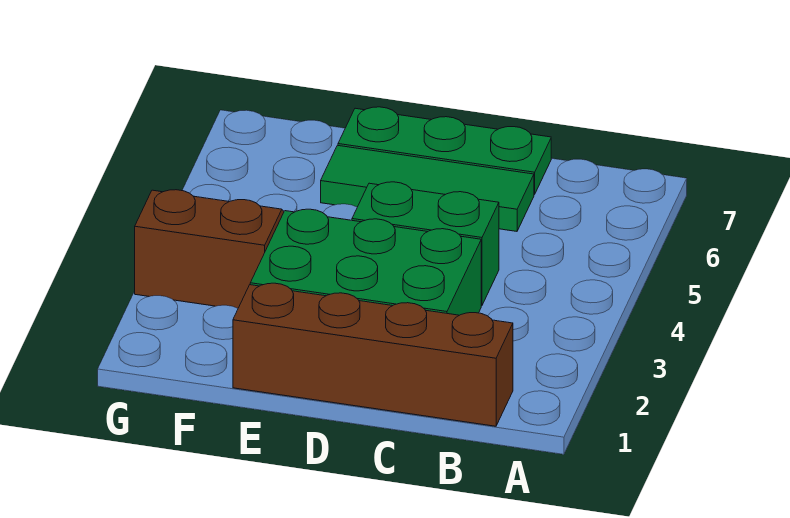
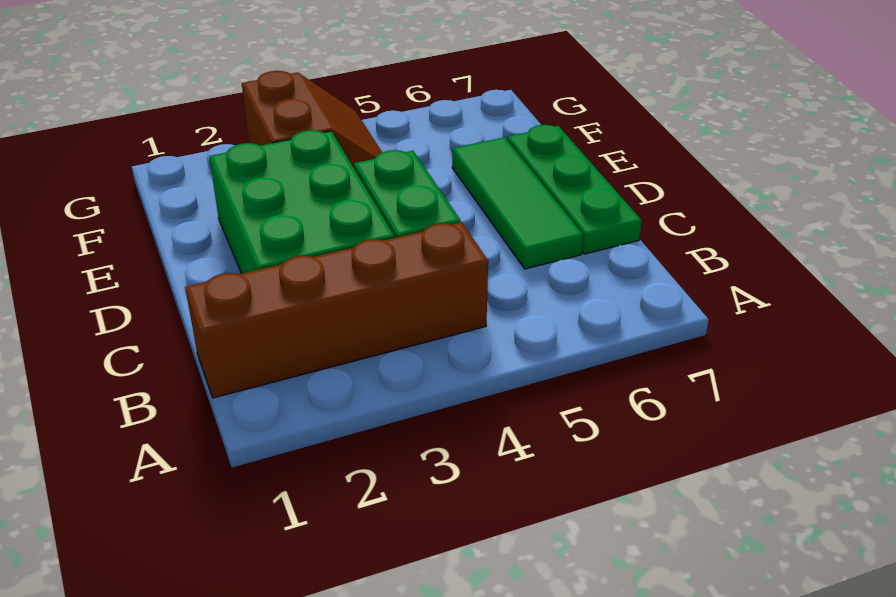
brown 1x4 brick [233,283,513,426] -> brown 1x4 brick turned to [185,222,488,398]

